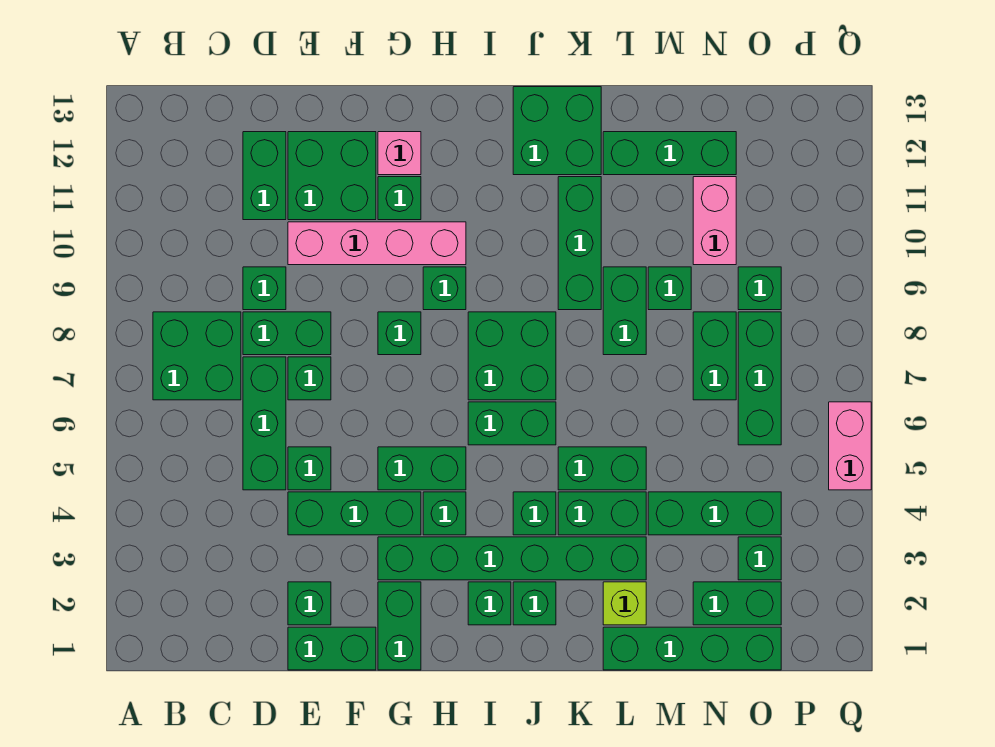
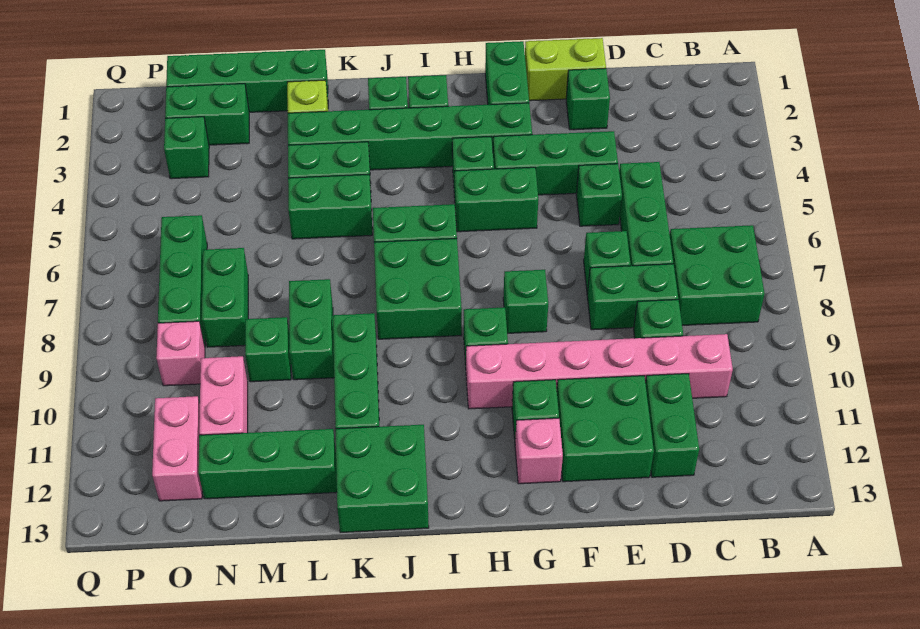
green 1x2 brick [288,627,376,670] -> lime 1x2 brick [525,38,606,101]
pink 1x4 brick [288,222,466,265] -> pink 1x6 brick [466,334,733,409]
green 1x1 brick [513,492,556,535] -> none
green 1x3 brick [648,492,781,535] -> none
green 1x1 brick [738,267,781,310] -> pink 1x1 brick [156,321,205,386]
pink 1x2 brick [829,402,871,490] -> pink 1x2 brick moved to [152,396,202,501]

